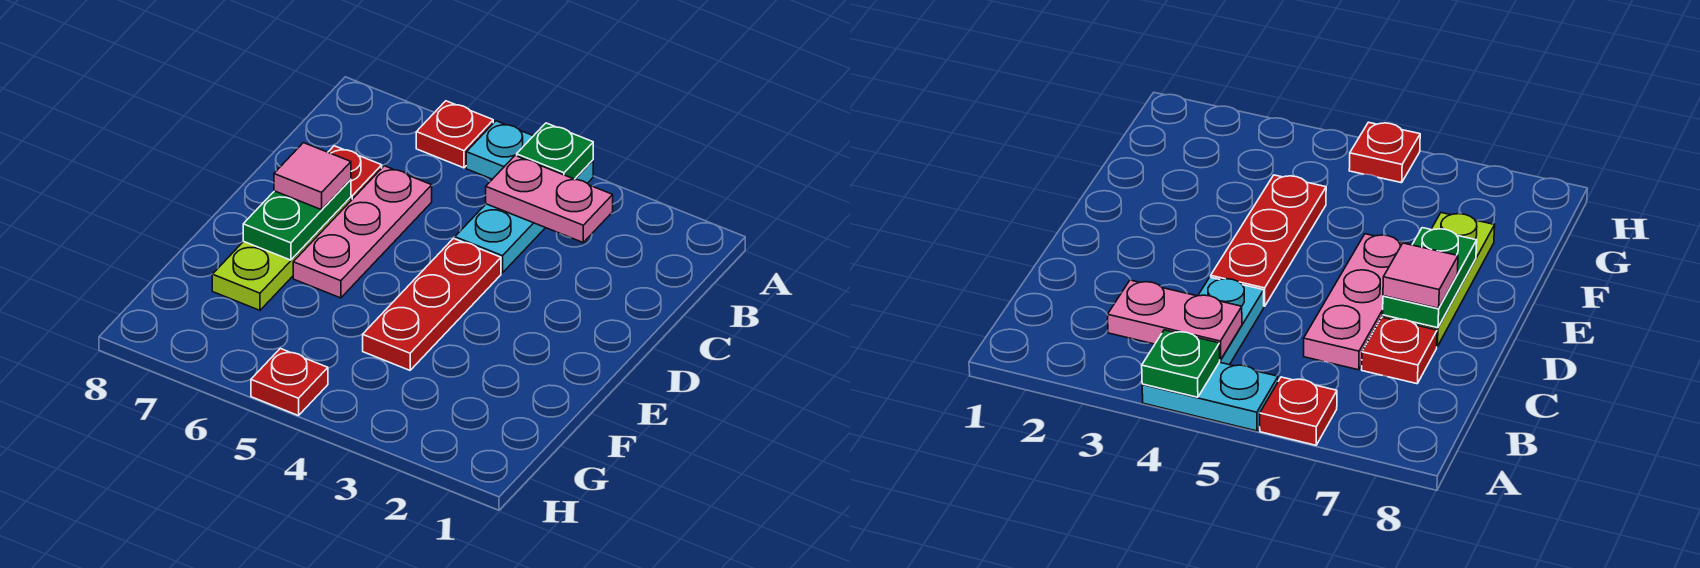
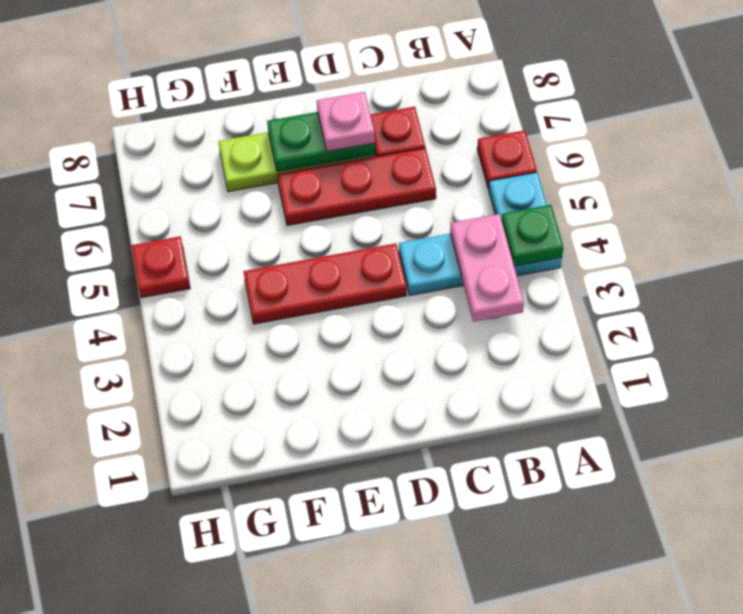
pink 1x3 plate [293,166,432,298] -> red 1x3 plate [277,148,436,226]
pink 1x1 tile [274,143,351,210] -> pink 1x1 plate [317,92,375,152]

